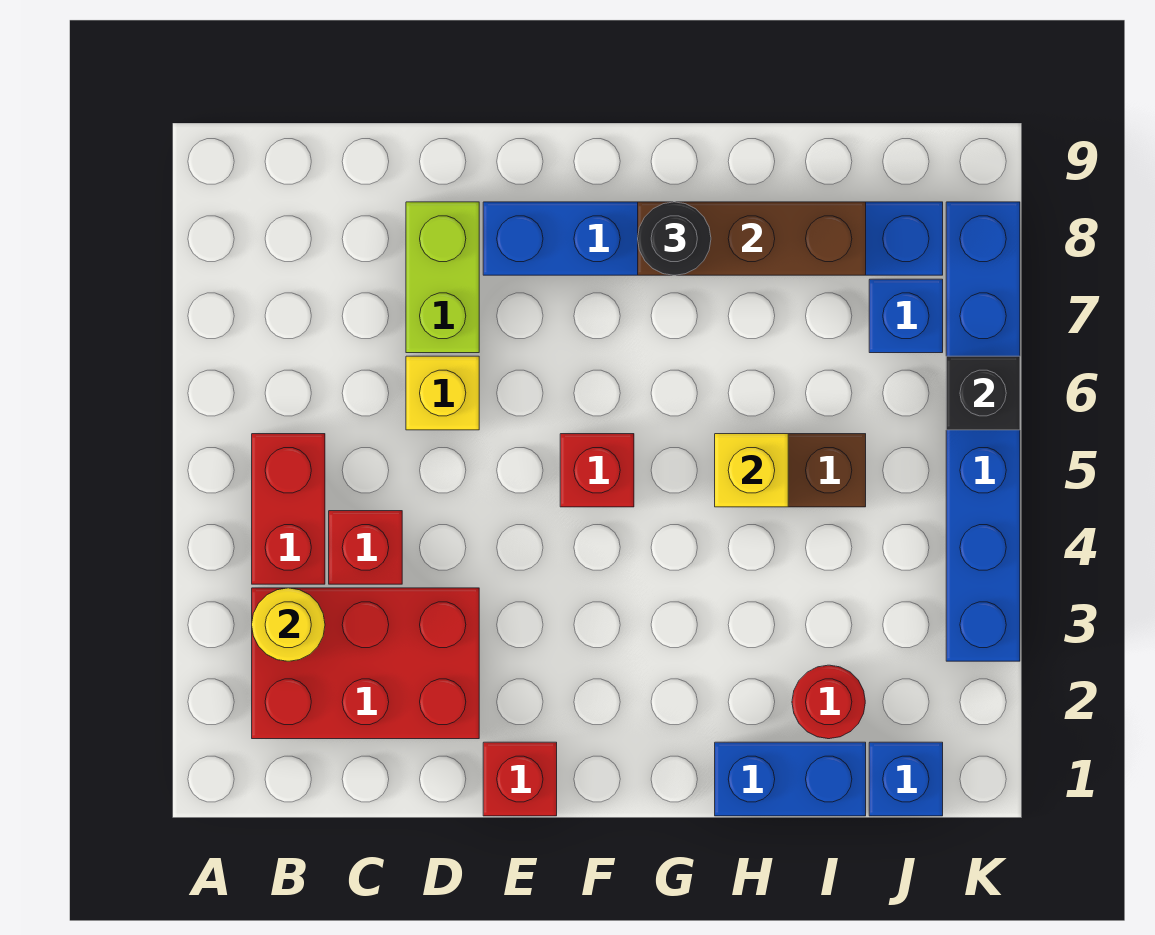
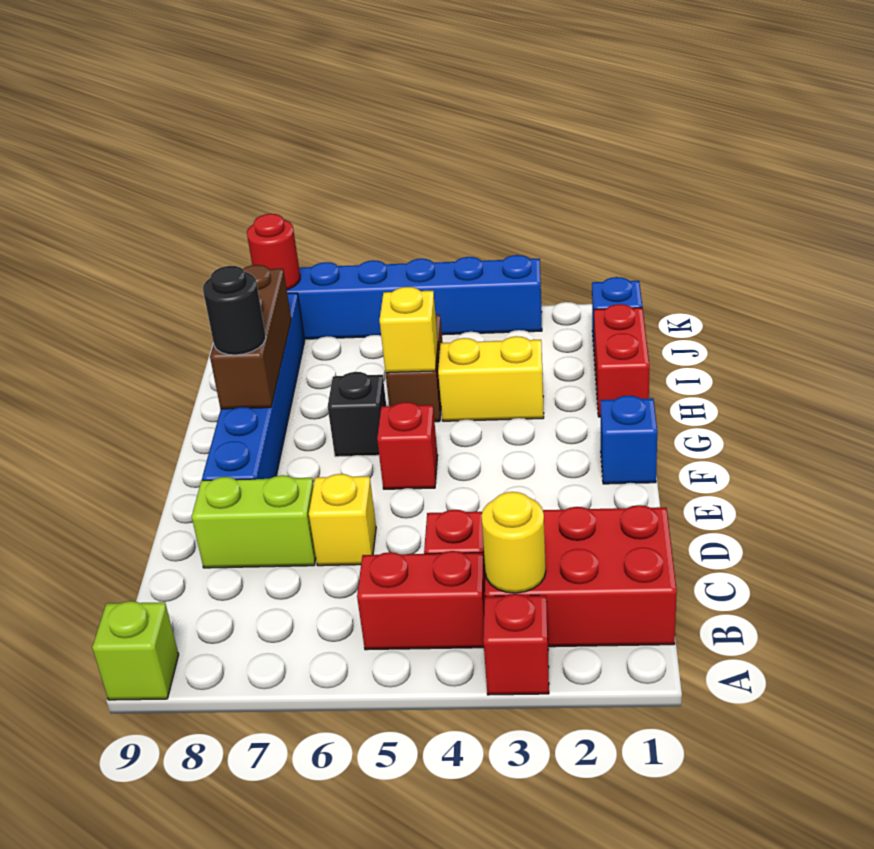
none -> lime 1x1 brick [92,601,179,700]
red 2x3 brick [252,588,479,739] -> red 2x3 brick turned to [485,505,677,647]
red 1x1 brick [483,742,557,816] -> red 1x1 brick moved to [483,594,549,695]
blue 1x2 brick [715,742,866,816] -> red 1x2 brick [594,304,649,417]
none -> yellow 1x2 brick [438,336,544,421]
red 1x1 round brick [792,665,865,739] -> red 1x1 round brick moved to [247,214,300,289]
blue 1x1 brick [869,279,943,353] -> blue 1x1 brick moved to [601,396,657,484]
black 1x1 brick [946,356,1020,430] -> black 1x1 brick moved to [328,372,386,457]

